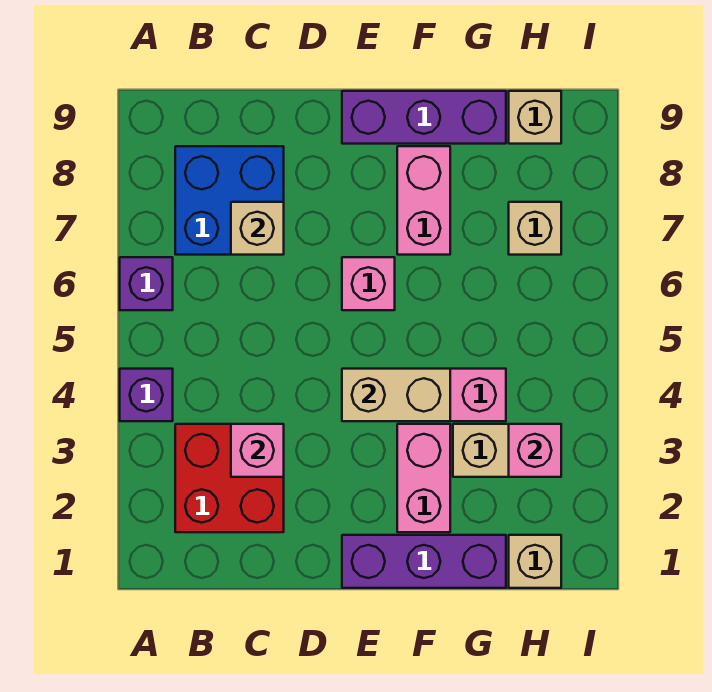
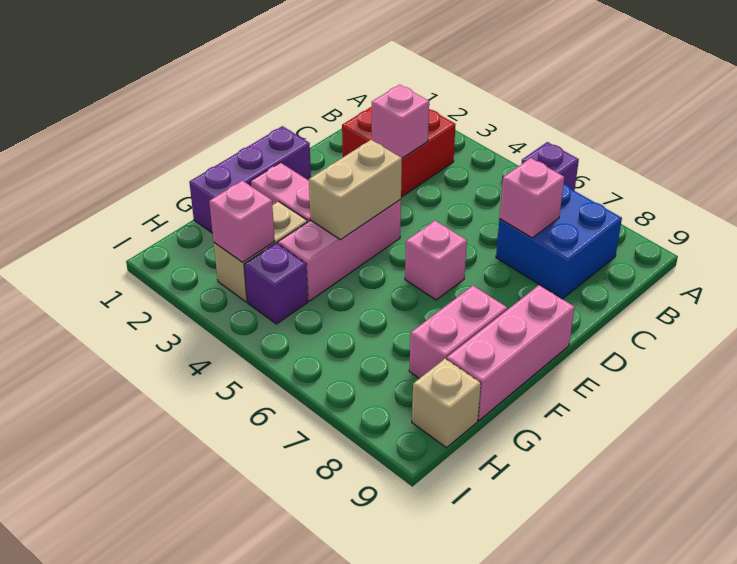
purple 1x1 brick [120,369,173,421] -> purple 1x1 brick moved to [244,243,308,324]
tan 1x1 brick [231,202,284,255] -> pink 1x1 brick [499,158,564,238]
purple 1x3 brick [342,91,506,144] -> pink 1x3 brick [447,285,574,420]
pink 1x2 brick [397,146,450,255] -> pink 1x2 brick turned to [409,286,507,378]
tan 1x1 brick [509,535,561,588] -> none
tan 1x1 brick [509,202,561,255] -> none

